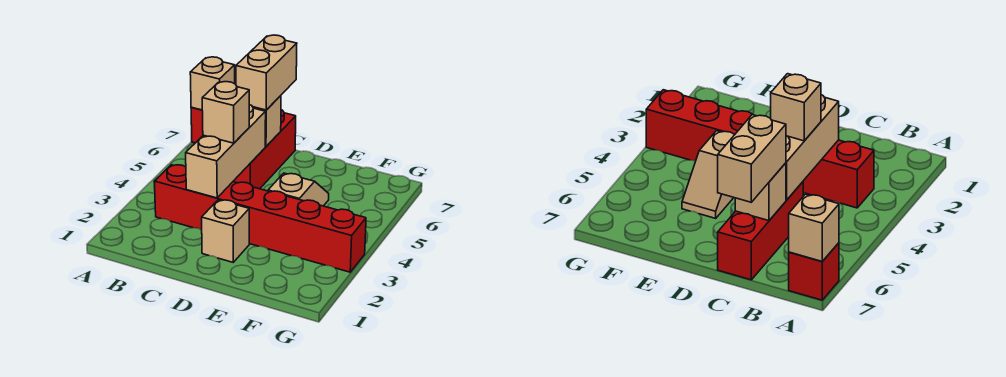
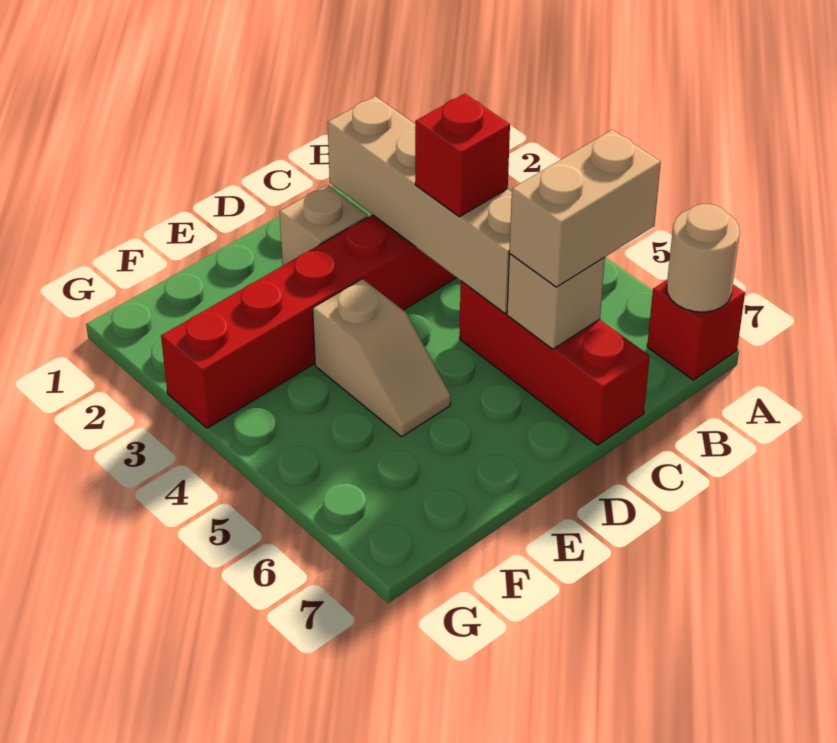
tan 1x1 brick [190,57,235,110] -> tan 1x1 round brick [667,204,740,312]
tan 1x3 brick [186,105,266,198] -> tan 1x4 brick [328,96,512,313]
tan 1x1 brick [202,82,249,143] -> red 1x1 brick [415,94,510,217]
tan 1x2 brick [236,35,297,110] -> tan 1x2 brick turned to [509,130,661,287]

